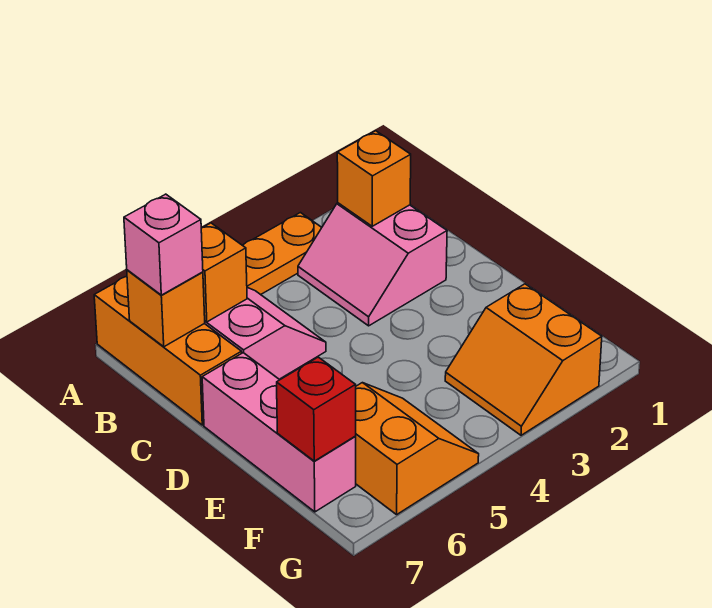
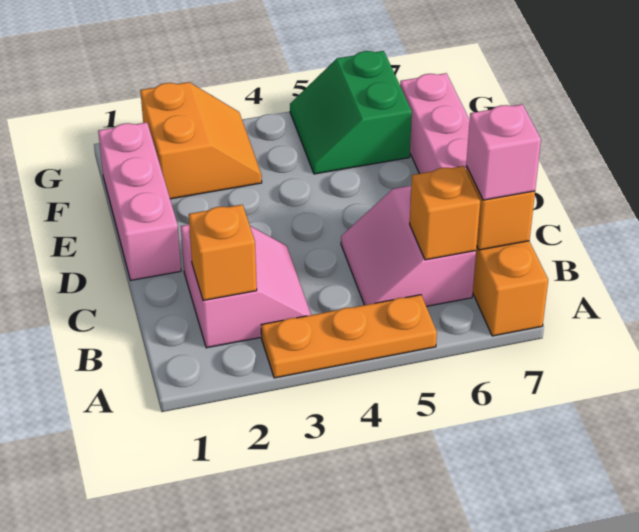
none -> pink 1x3 brick [98,122,181,280]
orange 2x2 slope [355,383,479,515] -> green 2x2 slope [290,51,412,174]
red 1x1 brick [277,357,356,461] -> none

